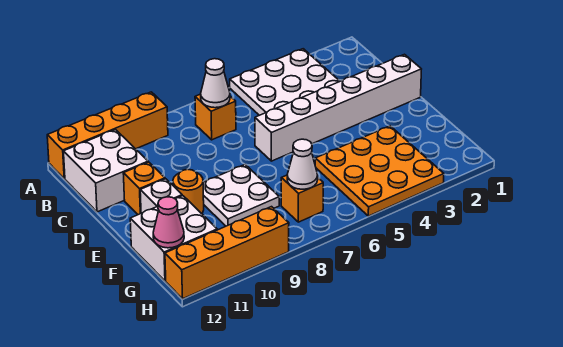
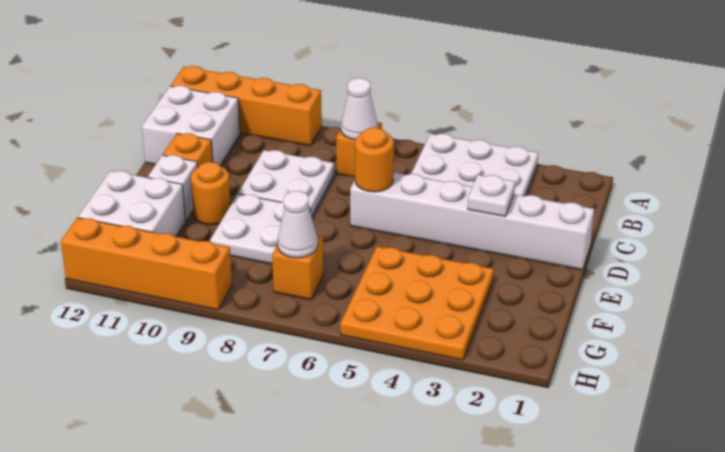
none -> white 2x2 plate [238,150,334,217]
none -> white 1x1 plate [468,175,515,216]
none -> orange 1x1 round brick [355,128,394,192]
pink 1x1 cone [153,197,184,248] -> none

